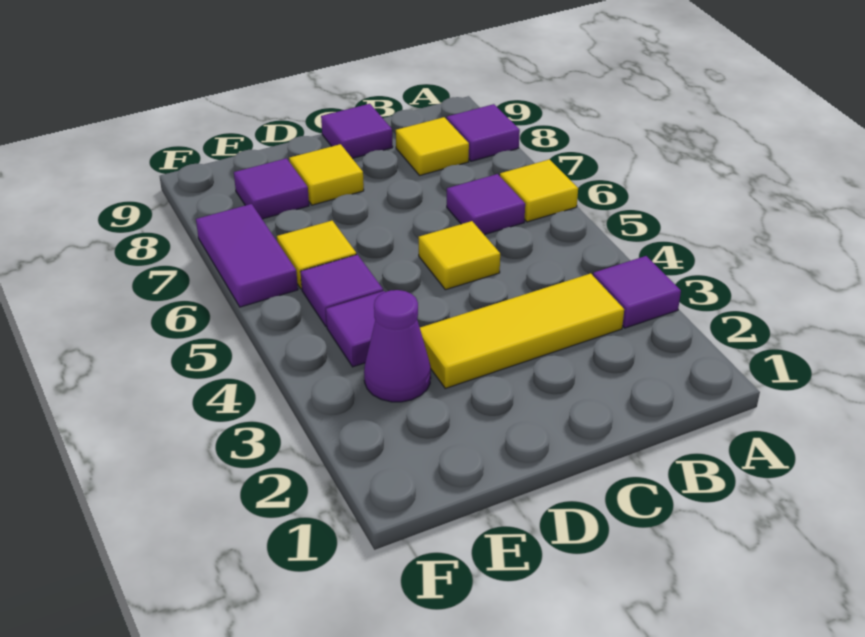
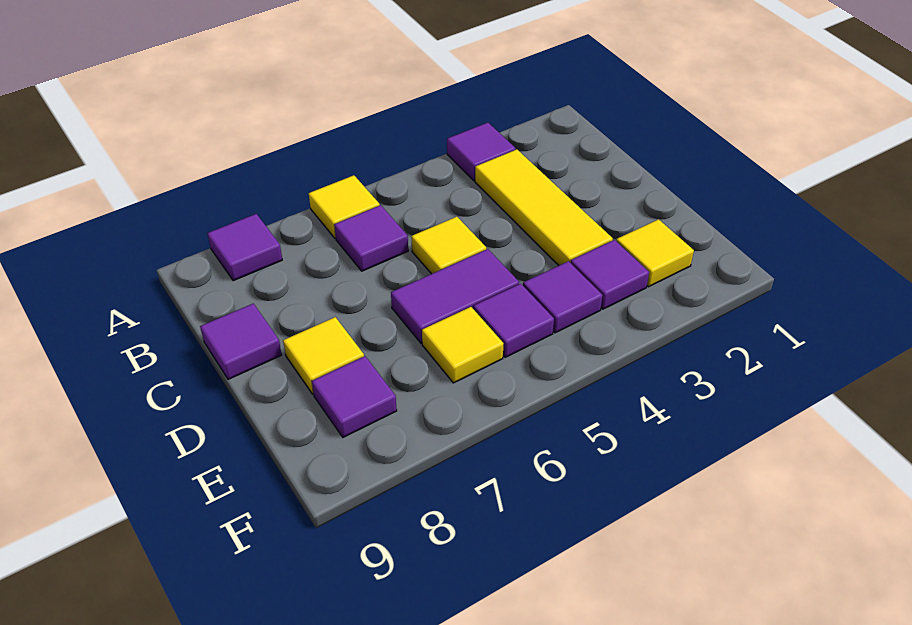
yellow 1x1 tile [396,117,469,176] -> yellow 1x1 tile moved to [616,219,694,287]
purple 1x1 cone [364,290,431,402] -> purple 1x1 tile [571,240,649,309]
purple 1x2 tile [196,204,298,307] -> purple 1x2 tile moved to [391,249,519,343]

